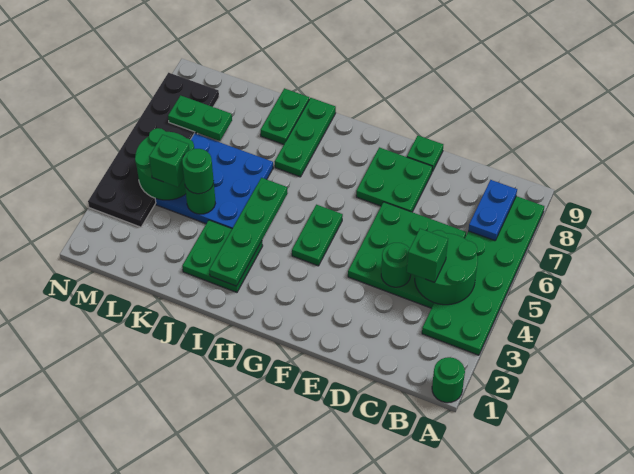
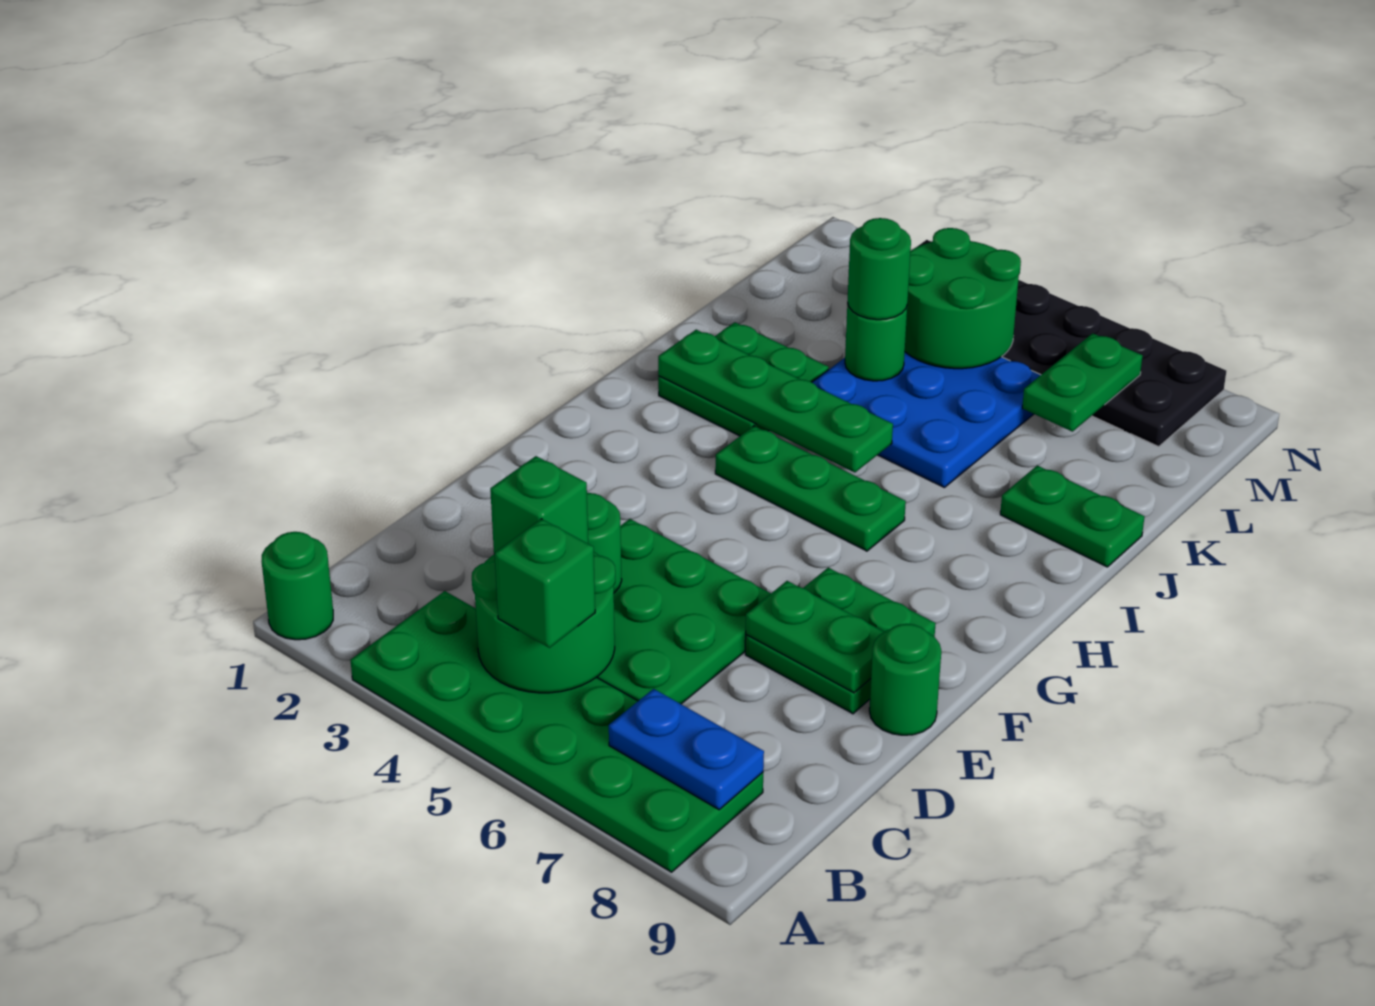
green 1x1 plate [407,136,443,172] -> green 1x1 round brick [869,624,941,735]
green 1x2 plate [292,205,343,266] -> green 1x2 plate moved to [746,581,884,693]
green 1x3 plate [275,98,336,177] -> green 1x3 plate moved to [715,426,906,551]
green 1x1 brick [149,135,189,187] -> green 1x1 brick moved to [495,519,595,648]

